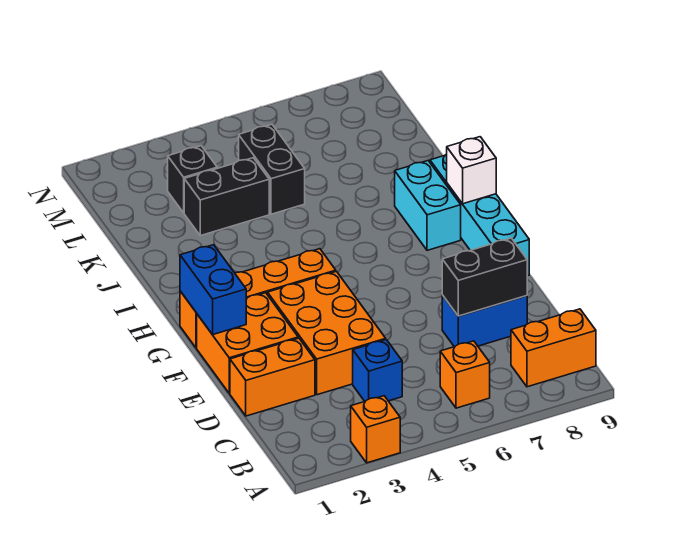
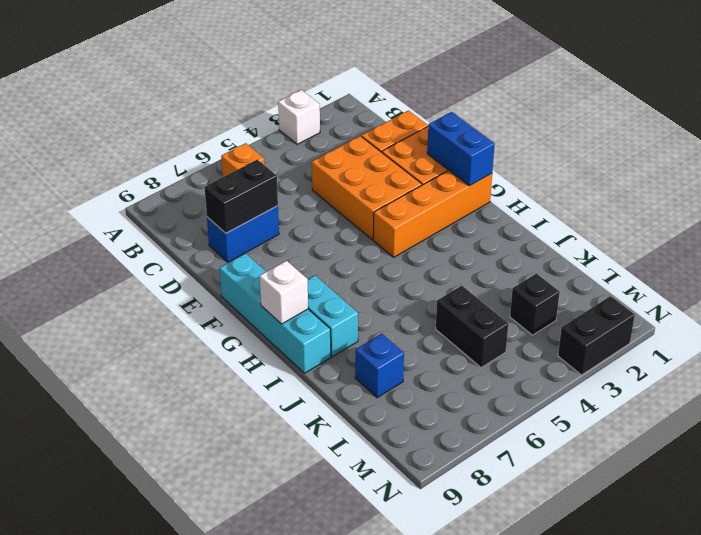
orange 1x1 brick [351,396,400,463] -> white 1x1 brick [278,90,320,144]
orange 1x2 brick [511,309,596,387] -> none
blue 1x1 brick [353,340,402,401] -> blue 1x1 brick moved to [355,334,404,398]
black 1x2 brick [184,158,269,236] -> black 1x2 brick moved to [558,296,635,375]

